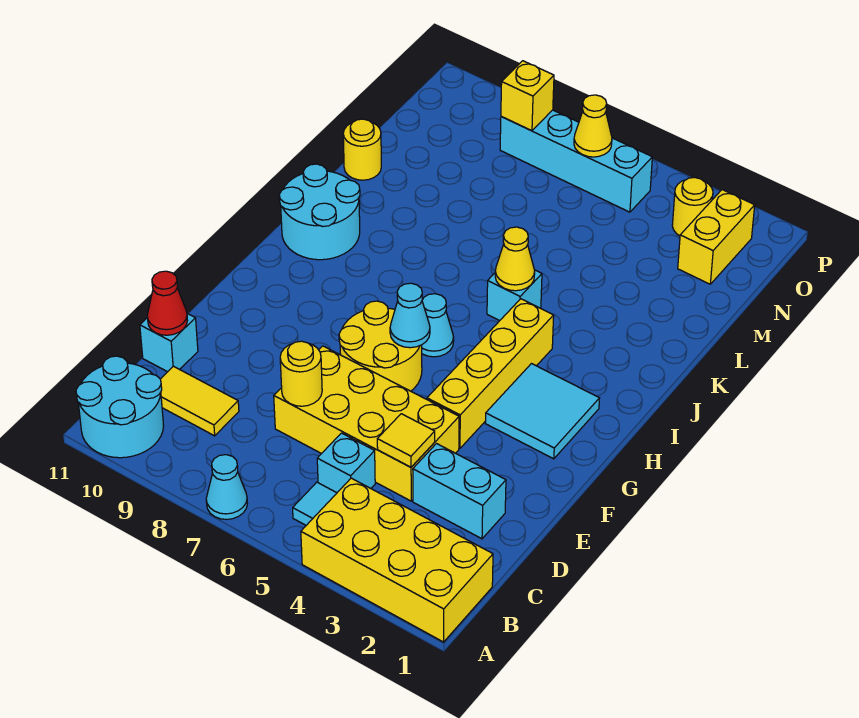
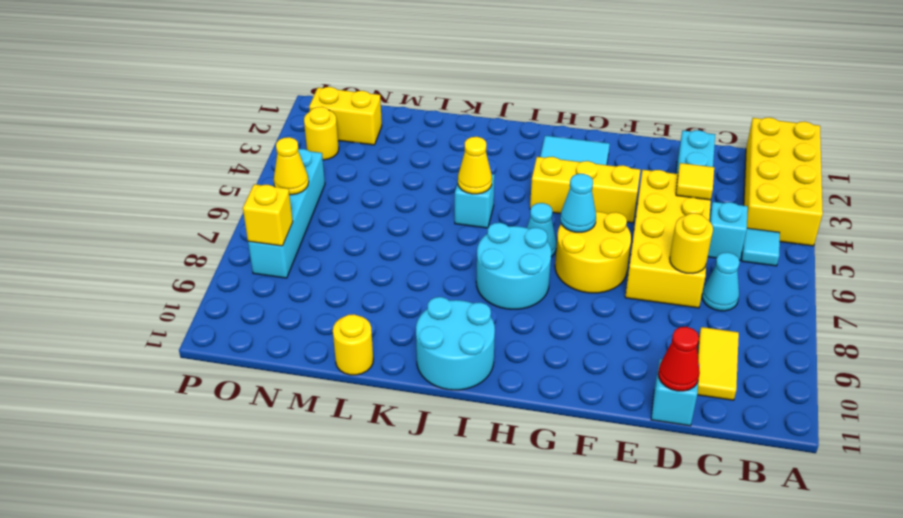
cyan 1x1 cone [206,455,247,520] -> cyan 1x1 cone moved to [702,252,740,311]
cyan 2x2 round brick [76,356,164,458] -> cyan 2x2 round brick moved to [476,223,551,309]
yellow 1x4 brick [427,299,554,448] -> yellow 1x3 brick [530,157,640,223]

